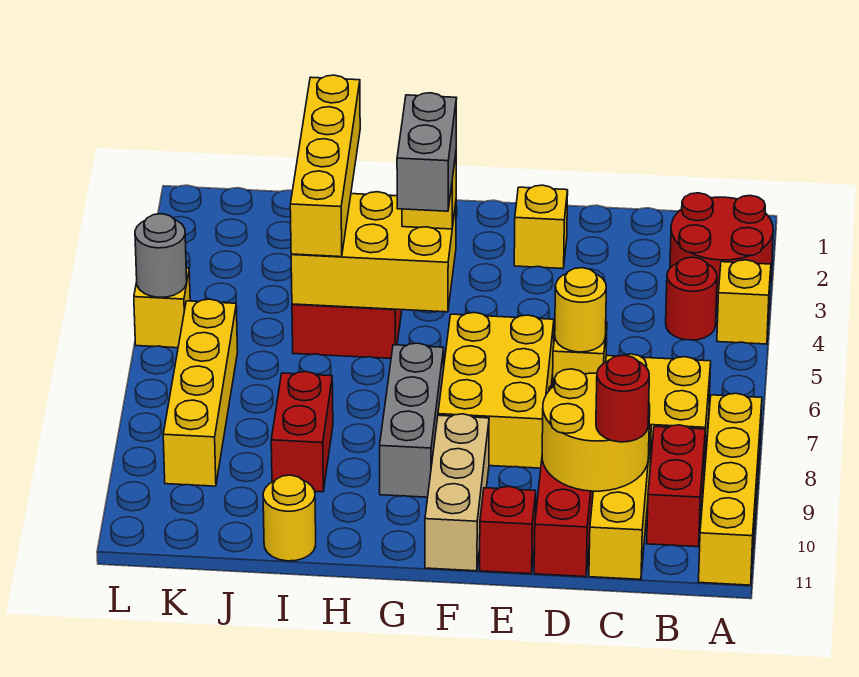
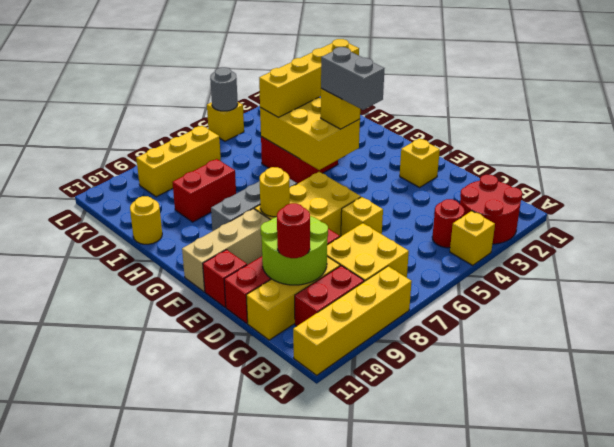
yellow 2x2 round brick [542,369,650,491] -> lime 2x2 round brick [261,216,328,285]
yellow 1x1 round brick [555,268,606,352] -> yellow 1x1 round brick moved to [260,167,290,217]
grey 1x2 brick [397,93,457,211] -> grey 1x2 brick turned to [321,47,385,110]
yellow 1x4 brick [163,299,238,486] -> yellow 1x3 brick [136,126,221,197]

